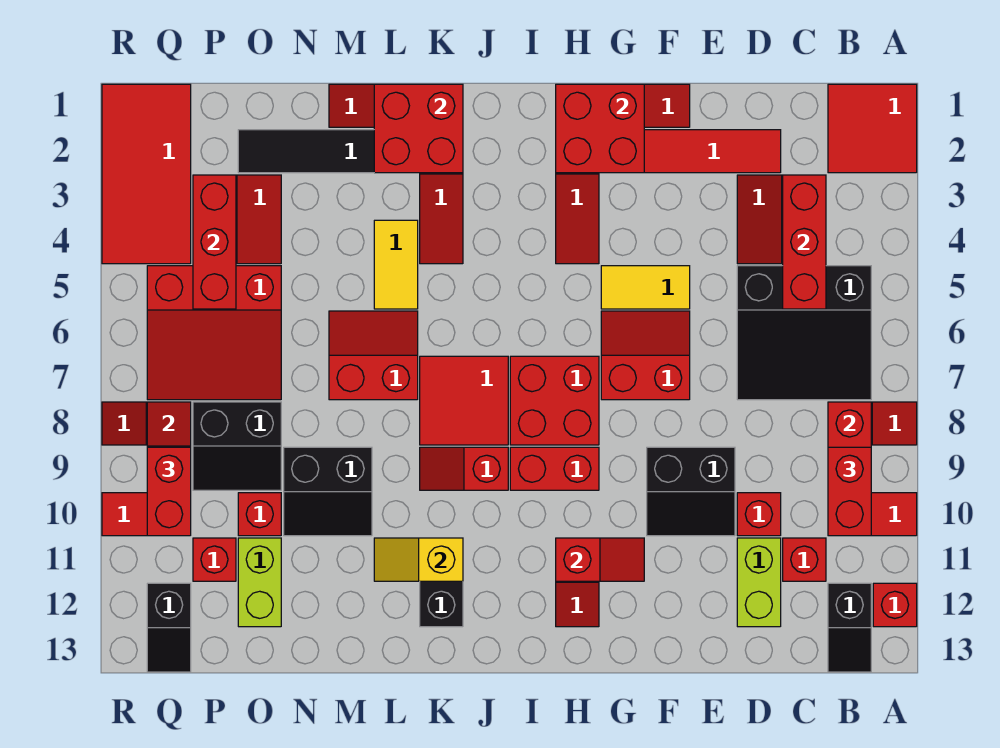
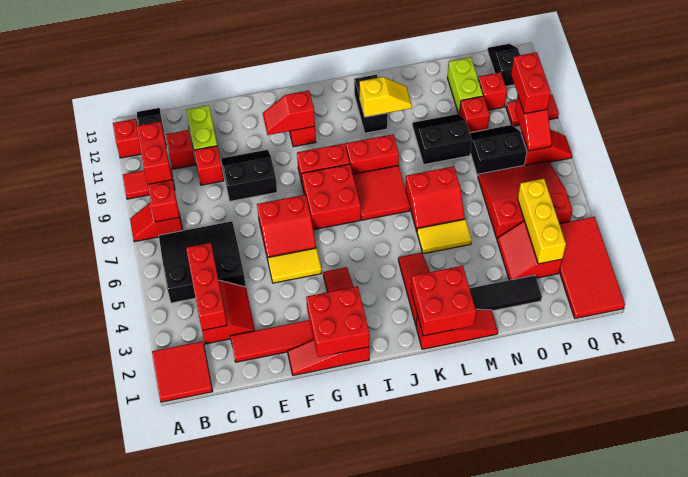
red 1x2 slope [420,447,508,490] -> red 1x2 brick [346,134,399,174]
yellow 1x2 tile [374,220,418,309] -> yellow 1x2 tile turned to [417,219,472,254]
red 1x3 brick [193,175,236,309] -> yellow 1x3 brick [518,179,566,264]

